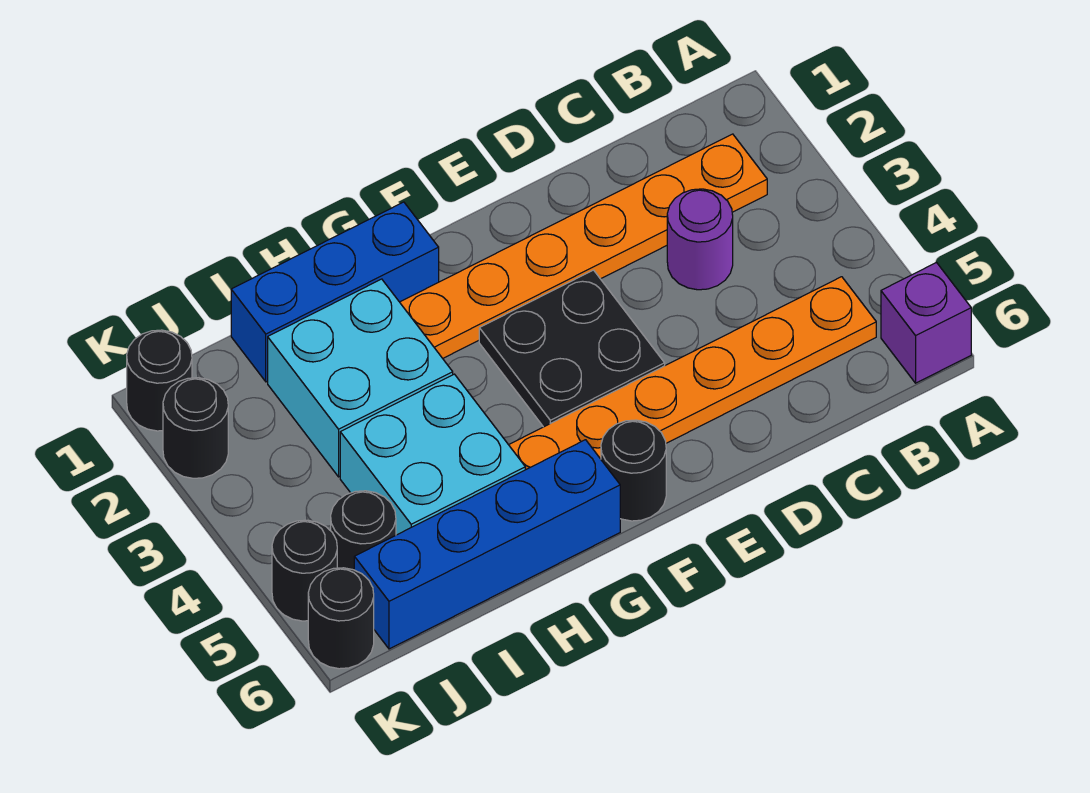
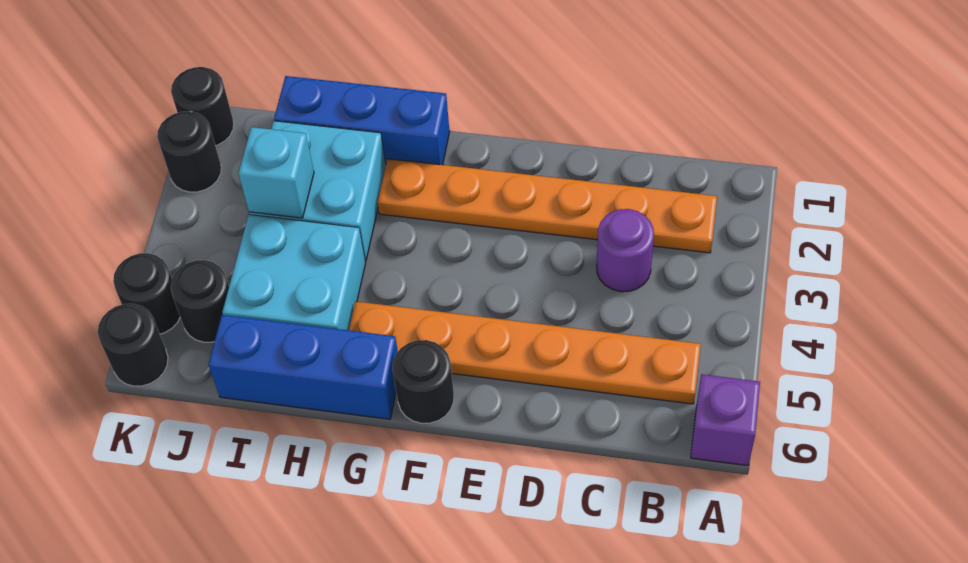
black 2x2 plate [479,270,665,427] -> none
blue 1x4 brick [354,440,620,649] -> blue 1x3 brick [208,315,398,419]
none -> cyan 1x1 brick [238,127,314,218]

